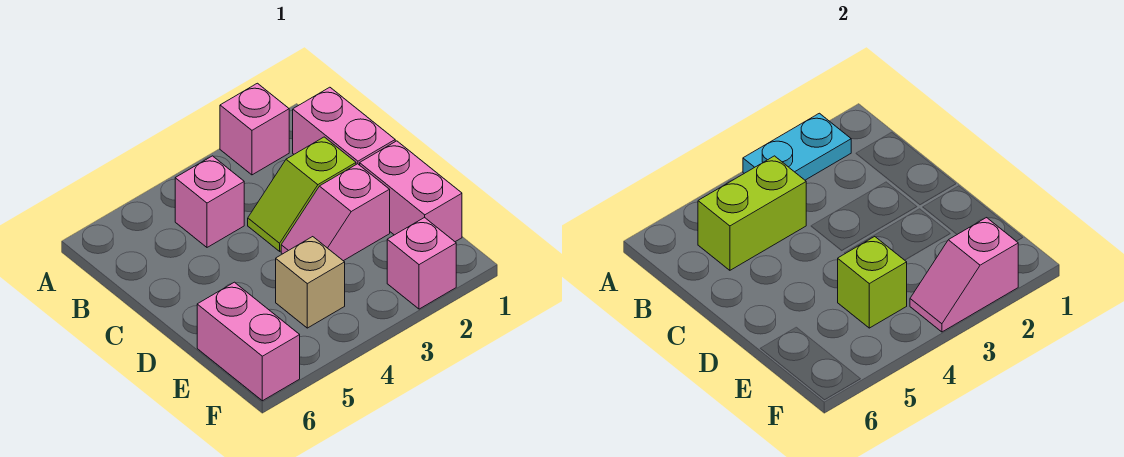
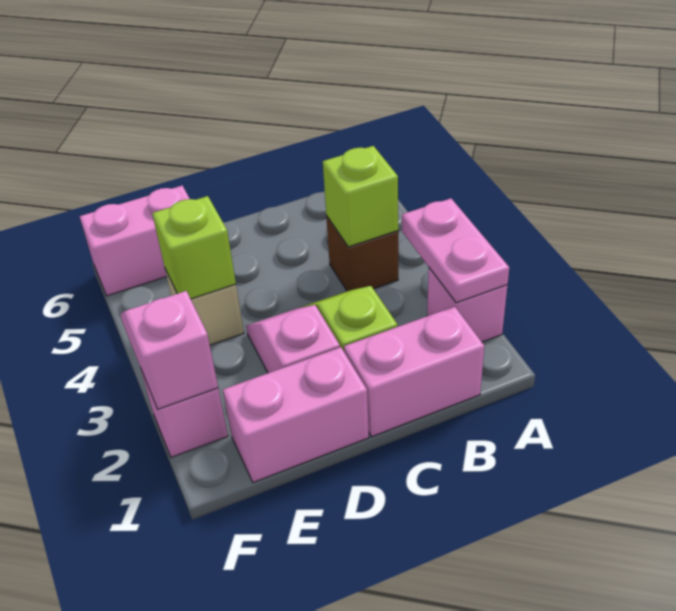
cyan 1x2 plate [743,113,851,180] -> pink 1x2 plate [402,198,509,303]
pink 1x1 brick [175,156,244,247] -> brown 1x1 brick [326,216,398,291]
lime 1x2 brick [698,156,806,270] -> lime 1x1 brick [323,146,398,247]

